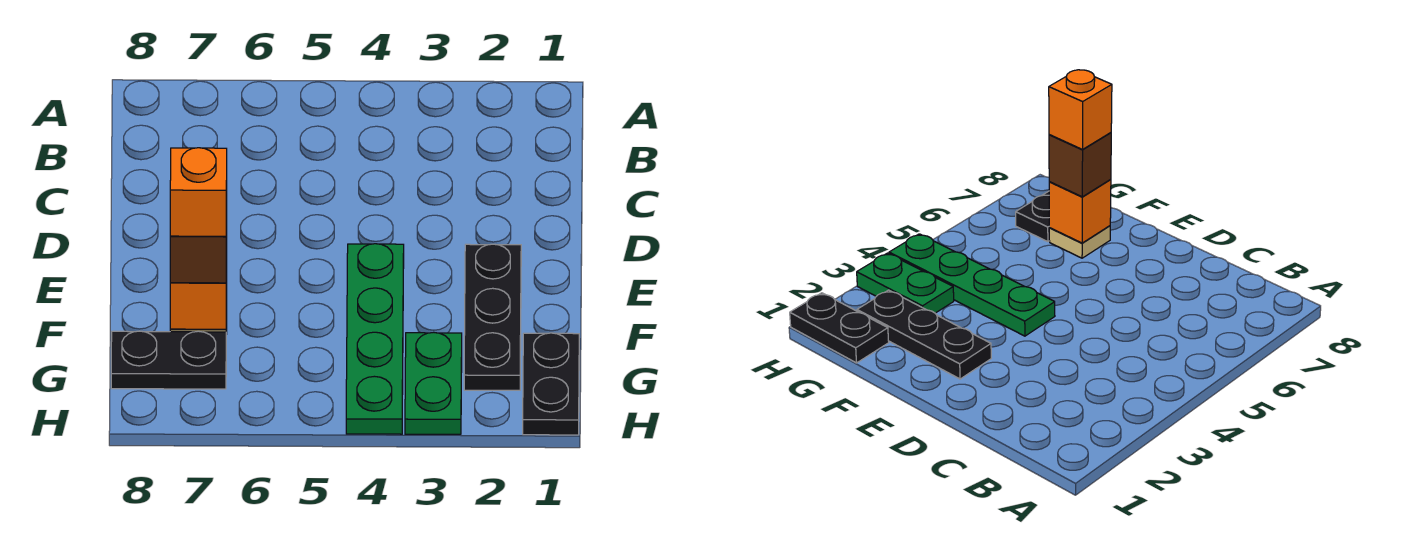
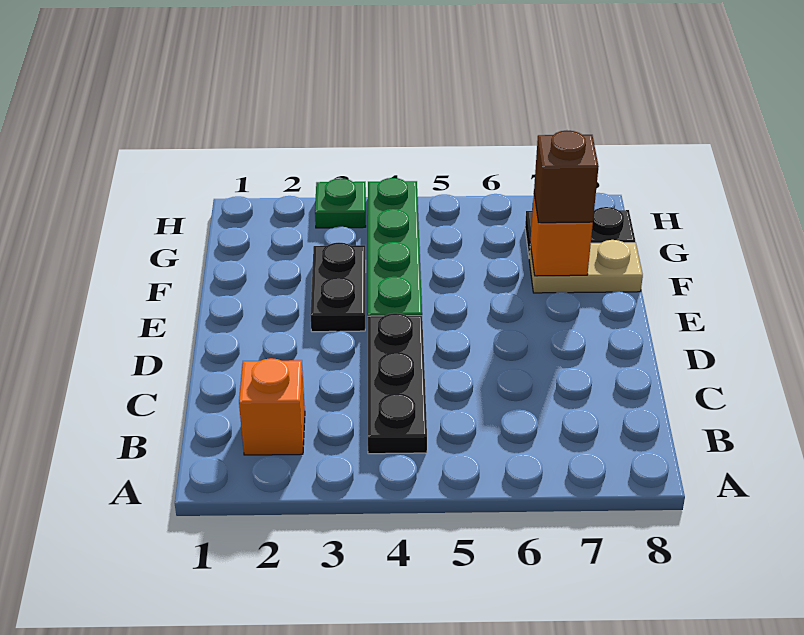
black 1x3 plate [464,244,521,390] -> black 1x3 plate moved to [368,313,427,454]
tan 1x1 plate [1049,226,1110,258] -> tan 1x2 plate [529,240,643,293]
orange 1x1 brick [170,148,227,236] -> orange 1x1 brick moved to [239,358,305,455]
black 1x2 plate [523,333,579,435] -> black 1x2 plate moved to [310,243,366,332]
green 1x2 plate [405,332,462,434] -> green 1x1 plate [315,178,366,228]

